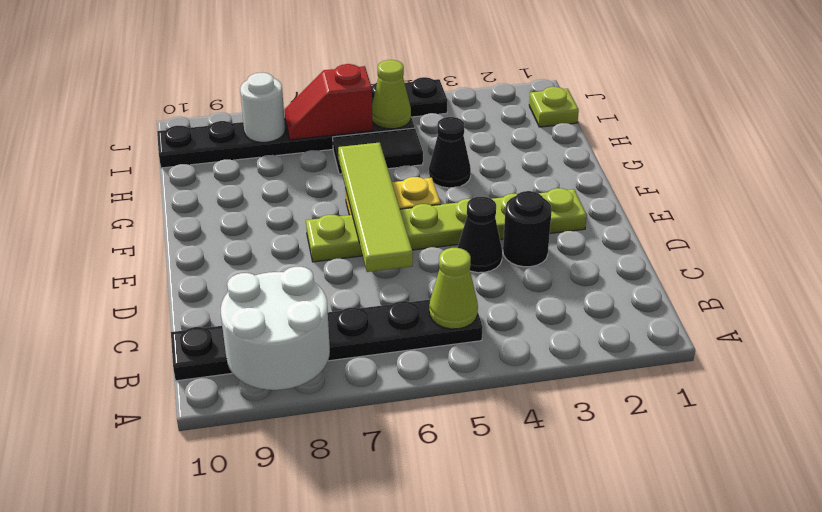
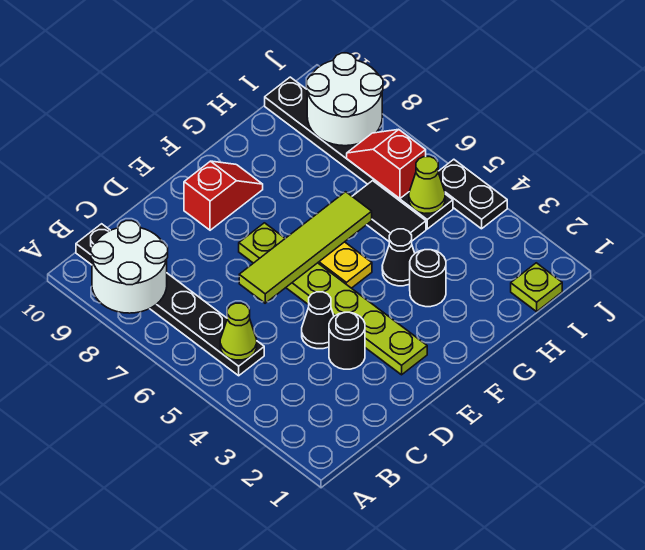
none -> red 1x2 slope [184,161,263,230]
none -> black 1x1 round brick [410,250,446,307]
white 1x1 round brick [240,73,285,142] -> white 2x2 round brick [307,53,383,146]

